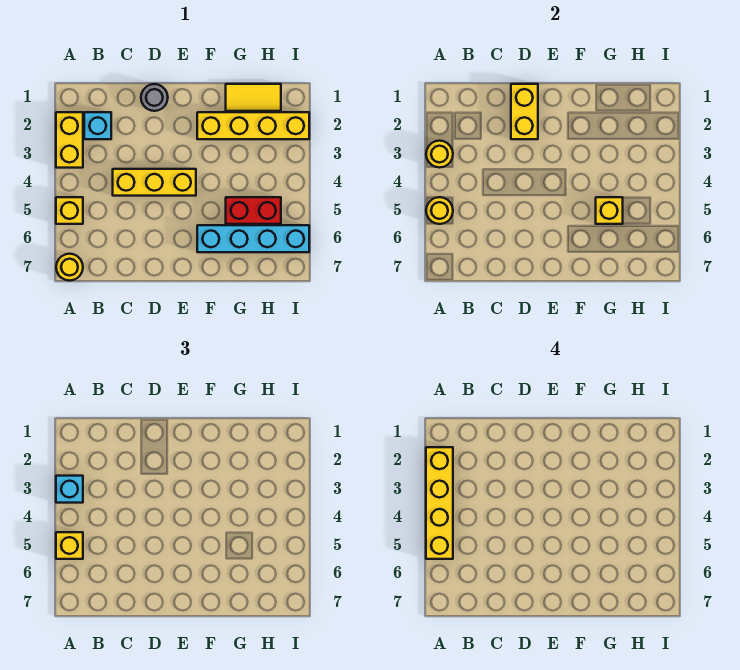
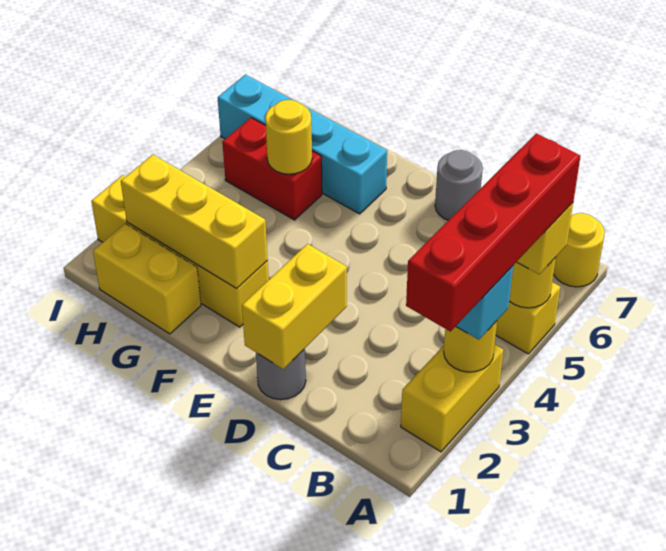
yellow 1x4 brick [426,447,453,559] -> red 1x4 brick [406,133,580,331]
cyan 1x1 brick [84,112,111,139] -> none
yellow 1x3 brick [113,169,196,196] -> yellow 1x3 brick moved to [121,155,268,288]
none -> grey 1x1 round brick [435,150,483,220]
yellow 1x2 tile [226,84,281,111] -> yellow 1x2 brick [93,224,201,334]
yellow 1x1 brick [596,197,623,224] -> yellow 1x1 round brick [265,100,312,174]

